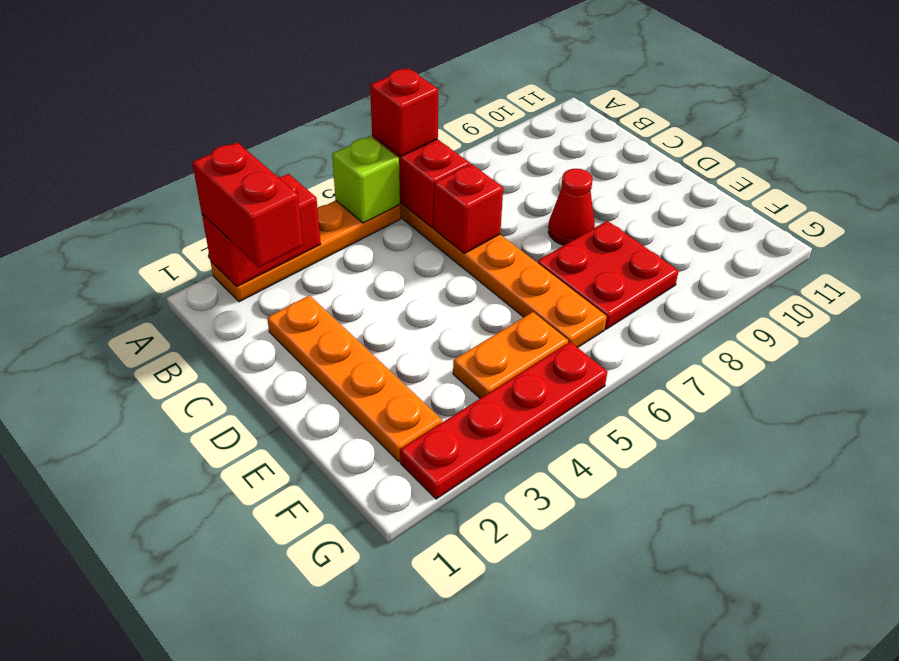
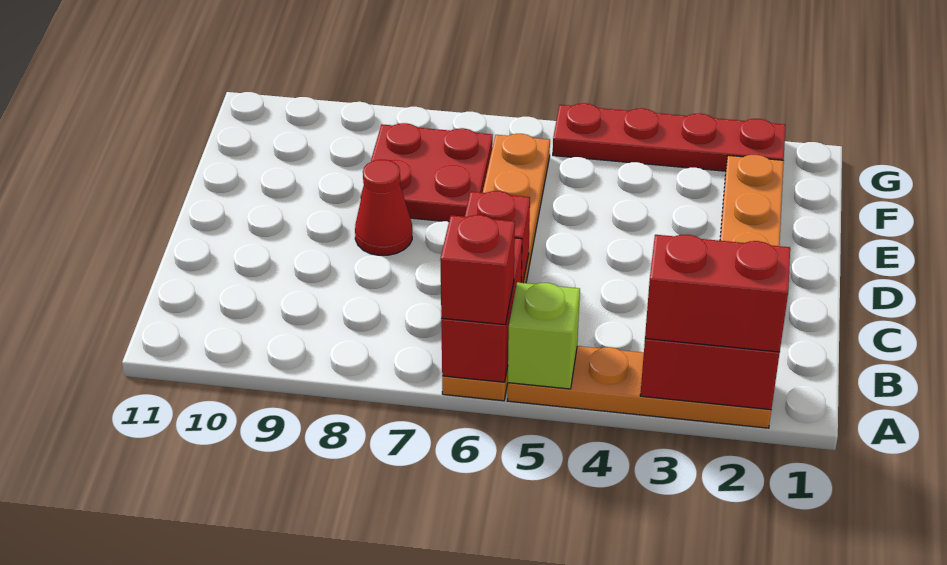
red 1x2 brick [192,142,303,267] -> red 1x2 brick turned to [645,235,790,352]
orange 1x2 plate [453,312,568,398] -> none

